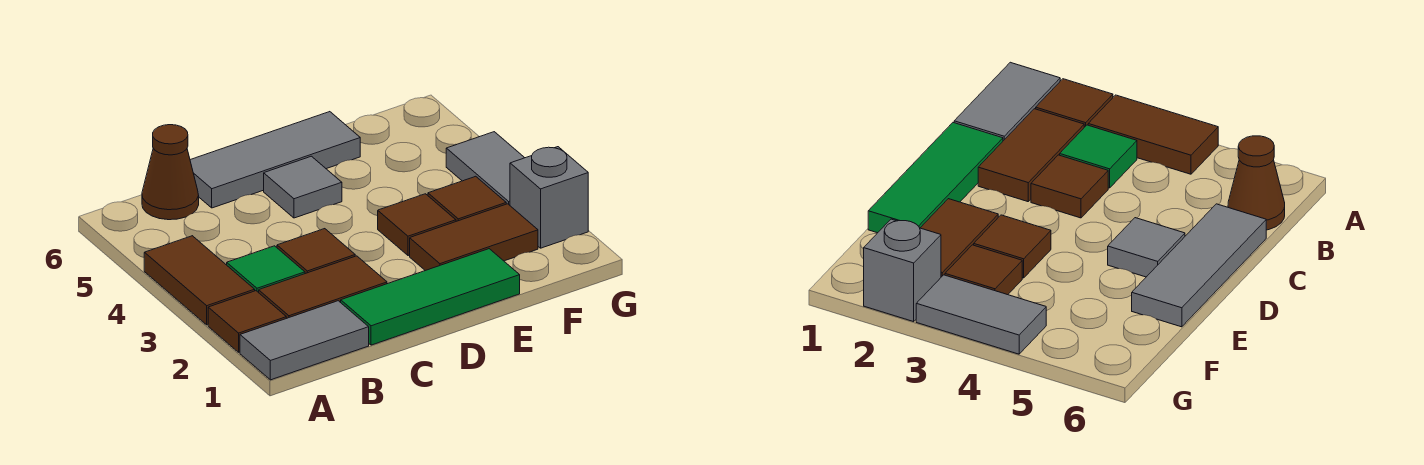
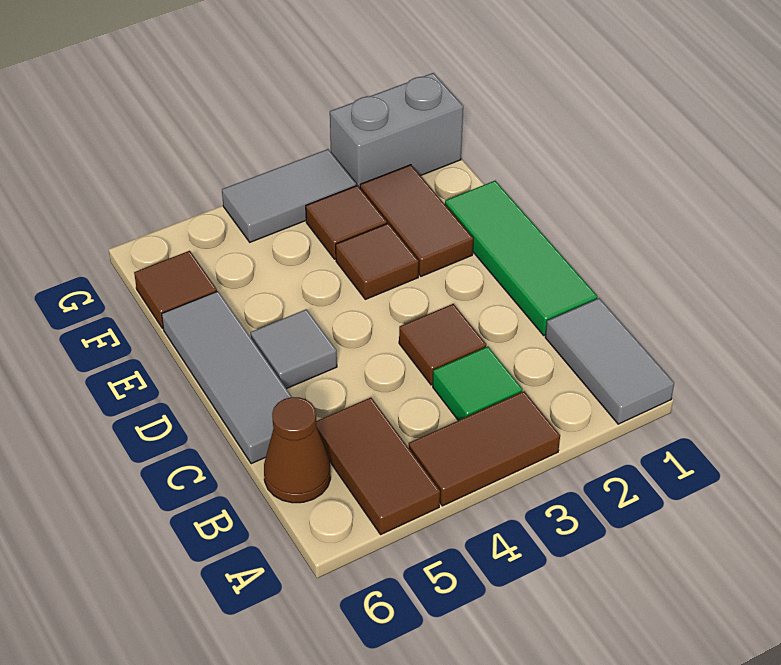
brown 1x1 tile [208,291,286,352] -> brown 1x1 tile moved to [134,251,217,329]
brown 1x2 tile [259,256,387,318] -> brown 1x2 tile moved to [316,397,440,534]
grey 1x1 brick [510,147,588,248] -> grey 1x2 brick [330,73,463,188]

